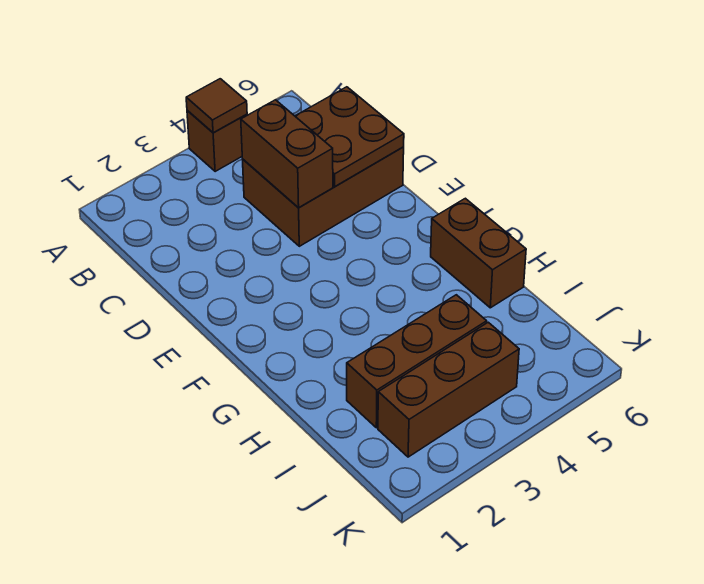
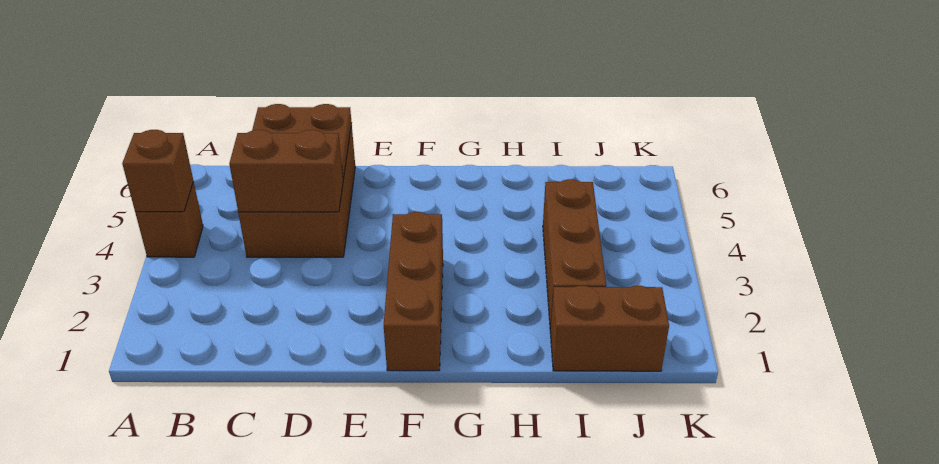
brown 1x1 tile [186,79,247,133] -> brown 1x1 brick [122,130,193,212]
brown 1x2 brick [431,198,526,308] -> brown 1x2 brick moved to [550,286,669,371]
brown 1x3 brick [378,322,519,457] -> brown 1x3 brick moved to [384,212,443,371]

